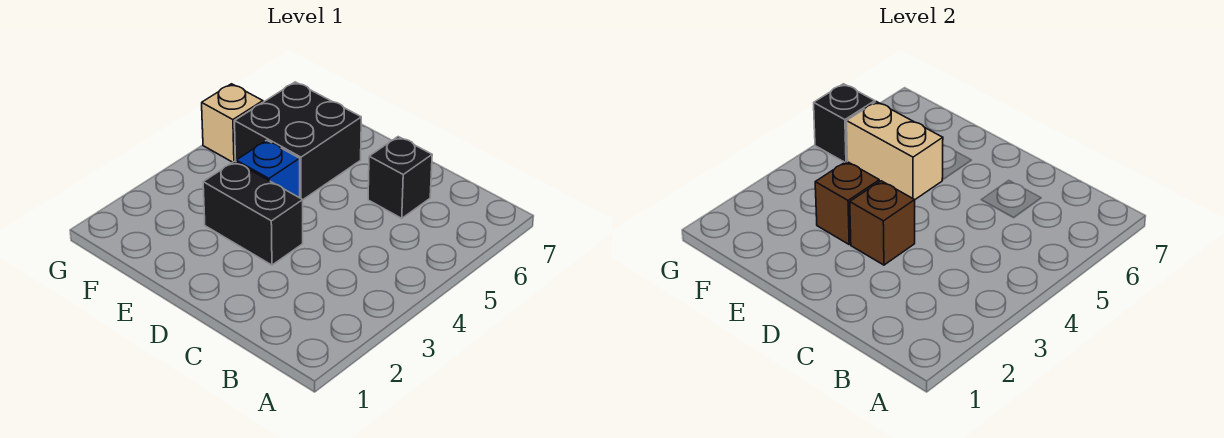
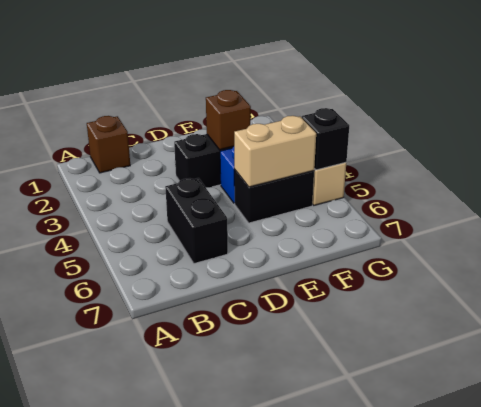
black 1x1 brick [368,137,432,218] -> black 1x2 brick [165,178,228,264]
brown 1x1 brick [850,181,915,265] -> brown 1x1 brick moved to [87,116,130,173]
black 2x2 brick [235,82,361,200] -> black 1x2 brick [234,170,314,223]

